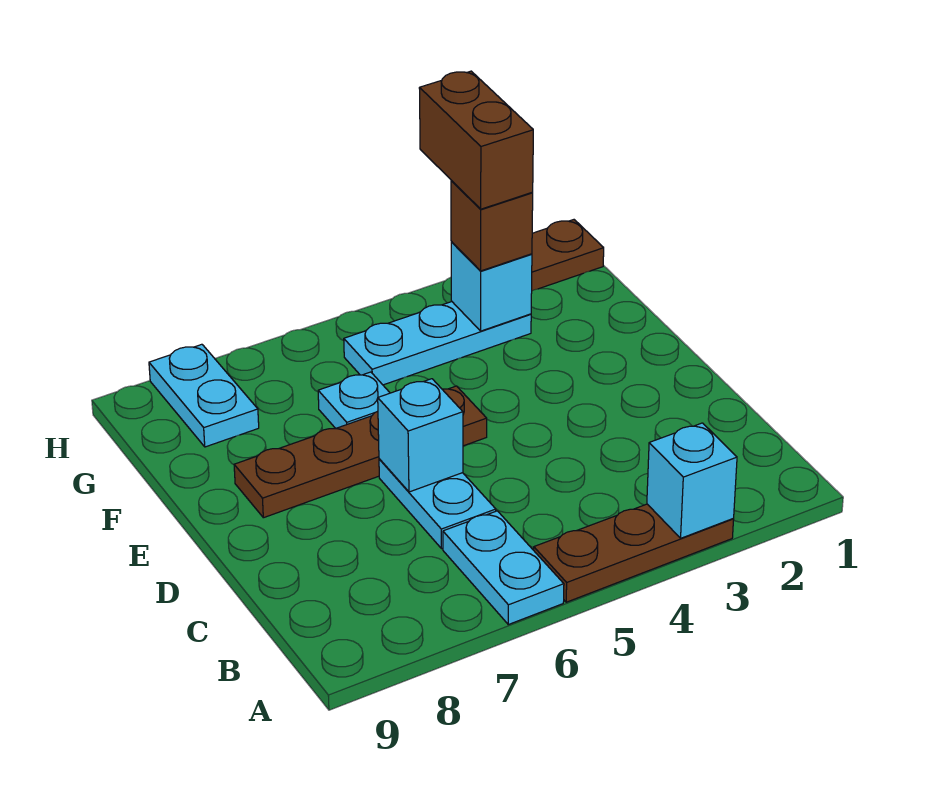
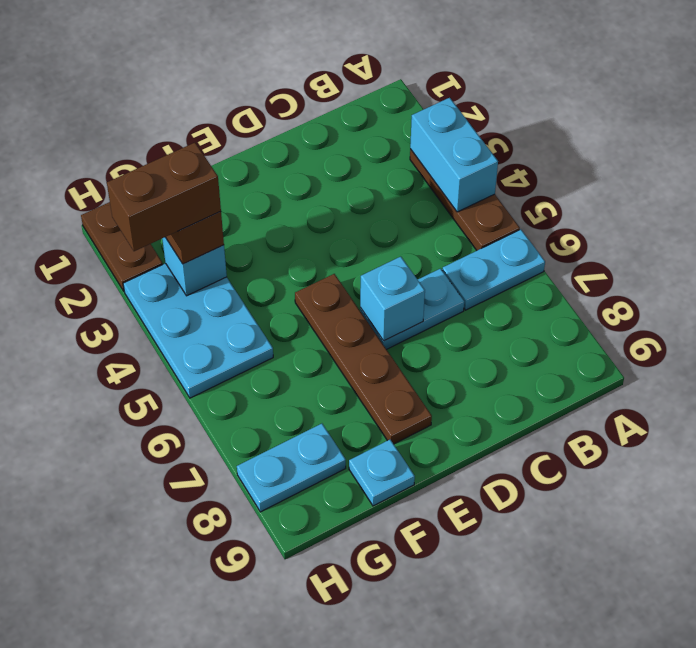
cyan 1x1 brick [647,423,737,538] -> cyan 1x2 brick [410,98,498,212]
cyan 1x1 plate [318,372,390,428] -> cyan 1x1 plate moved to [349,440,415,506]
cyan 1x3 plate [344,302,531,385] -> cyan 2x3 plate [123,263,273,398]

